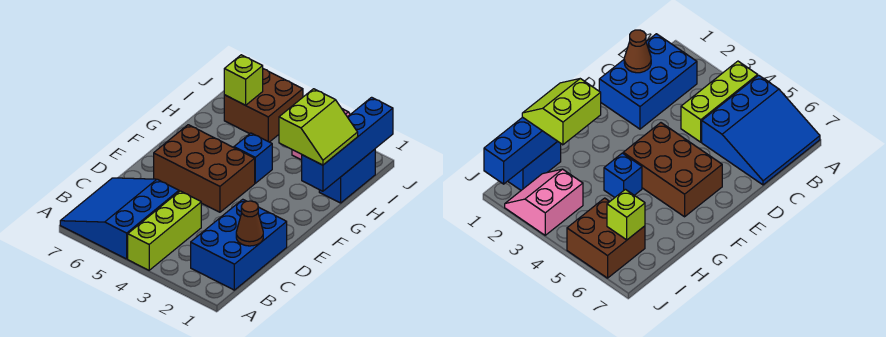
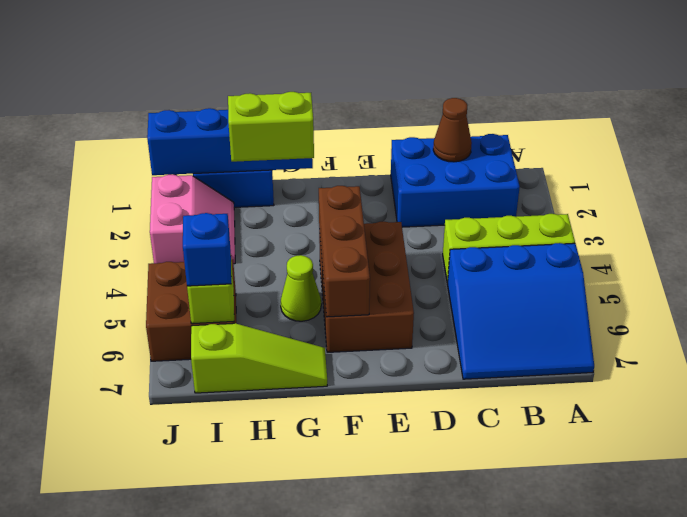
none -> brown 1x3 brick [319,186,370,317]
blue 1x1 brick [234,133,272,183] -> blue 1x1 brick moved to [183,213,231,286]
none -> lime 1x1 cone [281,255,321,321]
none -> lime 1x3 slope [191,323,327,393]
pink 2x2 slope [505,169,583,235] -> pink 2x2 slope turned to [150,175,235,264]

